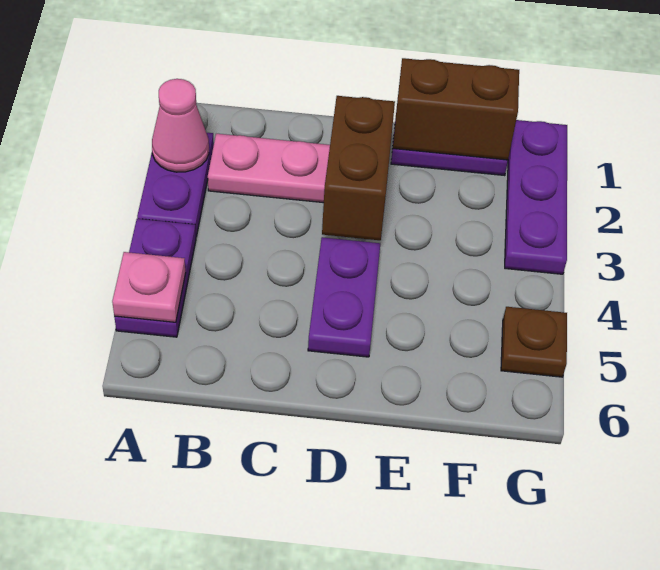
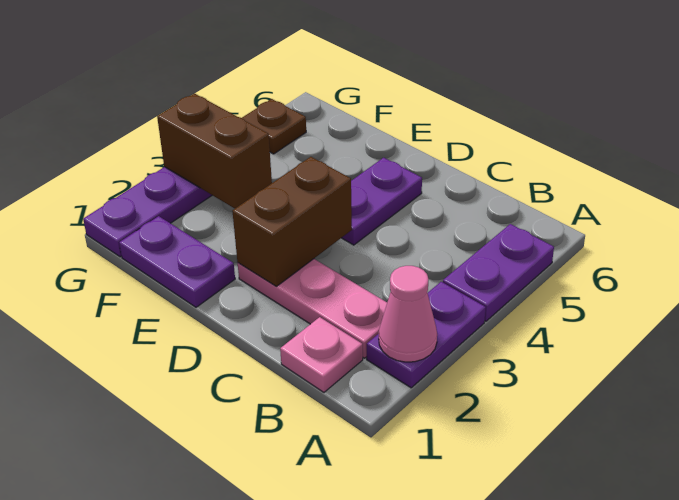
pink 1x1 plate [112,252,186,322] -> pink 1x1 plate moved to [280,317,363,392]
brown 1x2 brick [393,58,519,160] -> brown 1x2 brick moved to [157,94,272,208]

